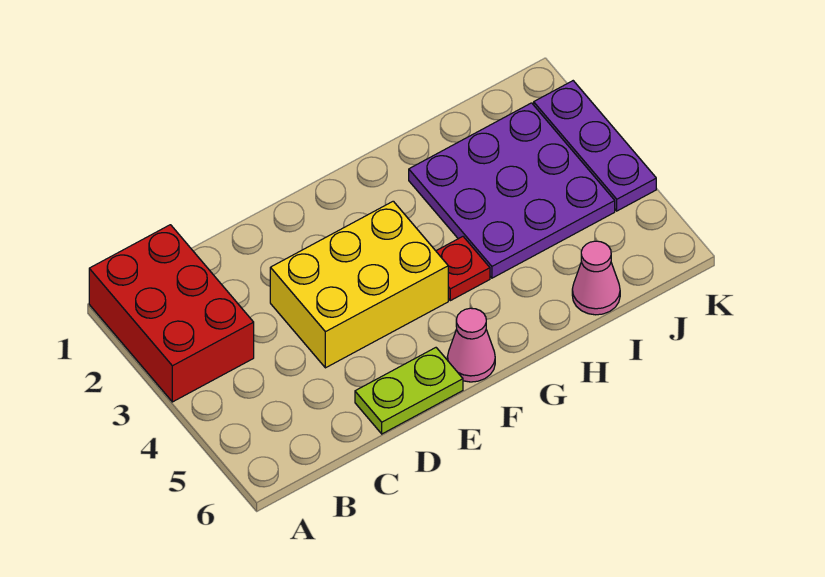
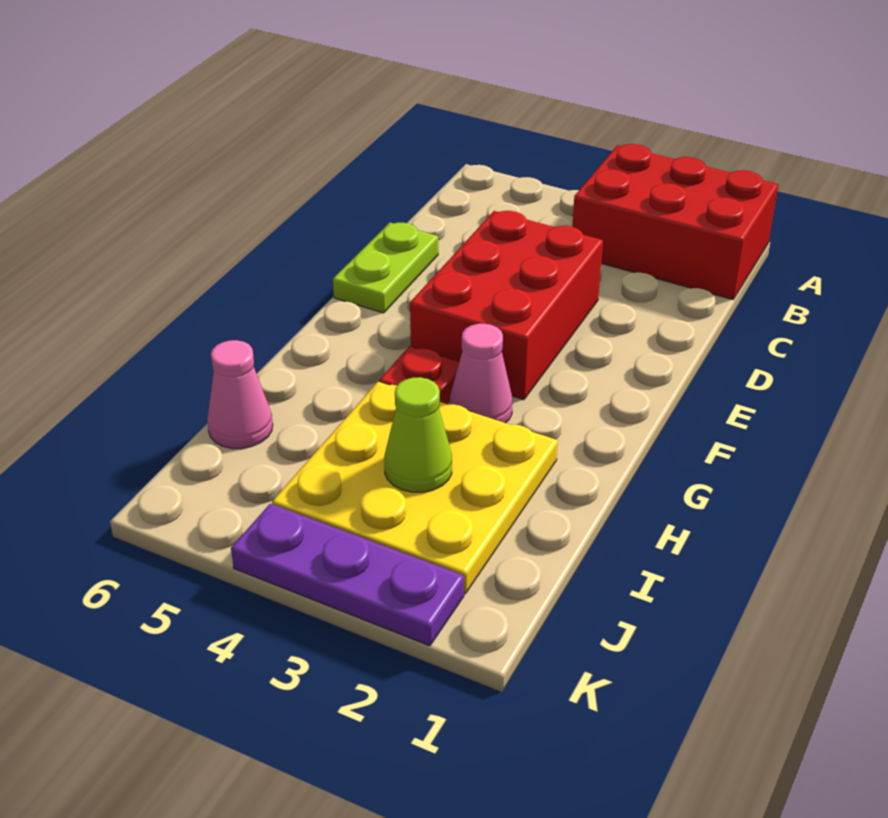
yellow 2x3 brick [270,201,448,368] -> red 2x3 brick [410,211,603,400]
pink 1x1 cone [447,308,495,382] -> pink 1x1 cone moved to [450,324,512,423]
purple 3x3 plate [409,103,615,278] -> yellow 3x3 plate [272,382,558,594]
none -> lime 1x1 cone [384,377,452,492]

